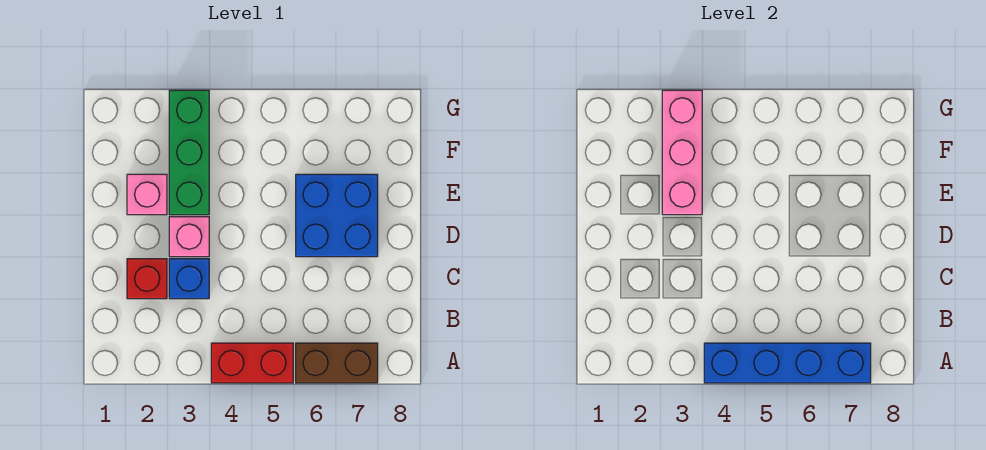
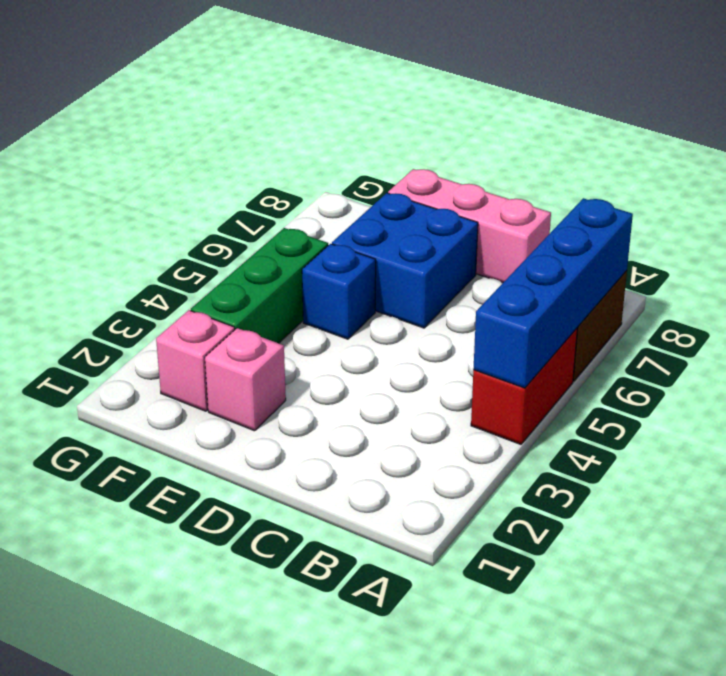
red 1x1 brick [127,259,167,299] -> none
blue 1x1 brick [169,259,209,299] -> blue 1x1 brick moved to [302,244,376,339]
pink 1x1 brick [169,217,209,257] -> pink 1x1 brick moved to [156,310,235,411]
green 1x3 brick [169,90,209,215] -> green 1x3 brick turned to [191,228,328,343]
pink 1x3 brick [662,90,702,215] -> pink 1x3 brick moved to [388,169,551,283]

